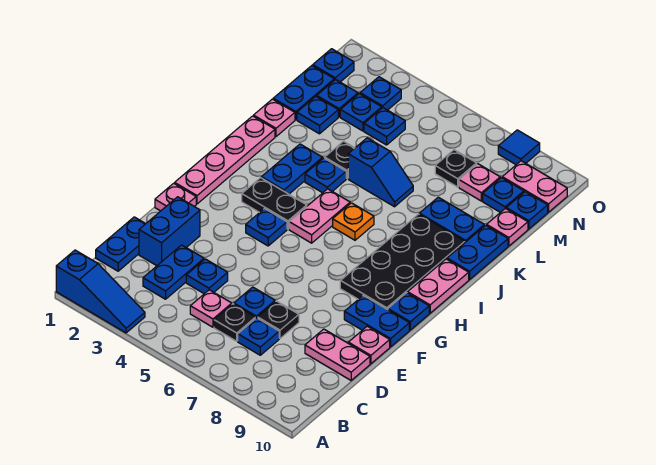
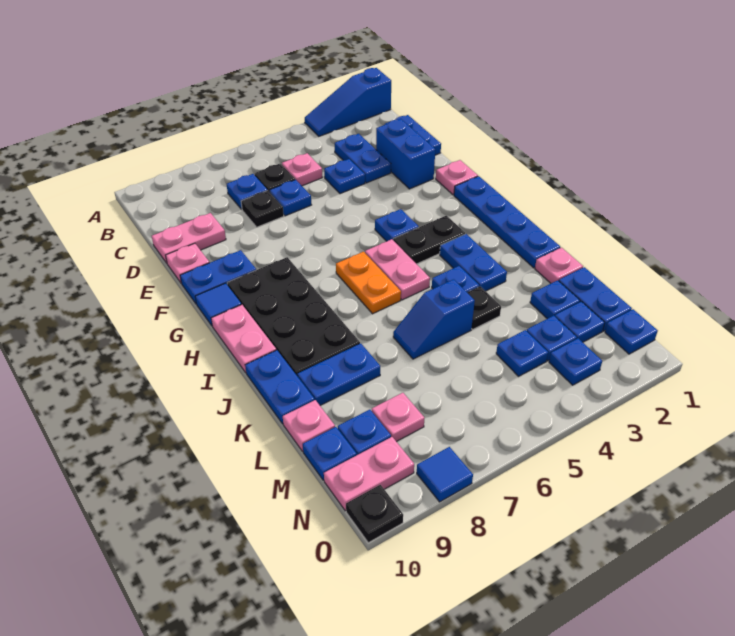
pink 1x4 plate [175,116,275,204] -> blue 1x4 plate [454,176,560,268]
blue 1x1 plate [388,293,429,330] -> blue 1x1 tile [195,283,241,326]
orange 1x1 plate [333,203,374,240] -> orange 1x2 plate [336,252,401,314]
black 1x1 plate [435,150,477,187] -> black 1x1 plate moved to [346,485,403,543]

